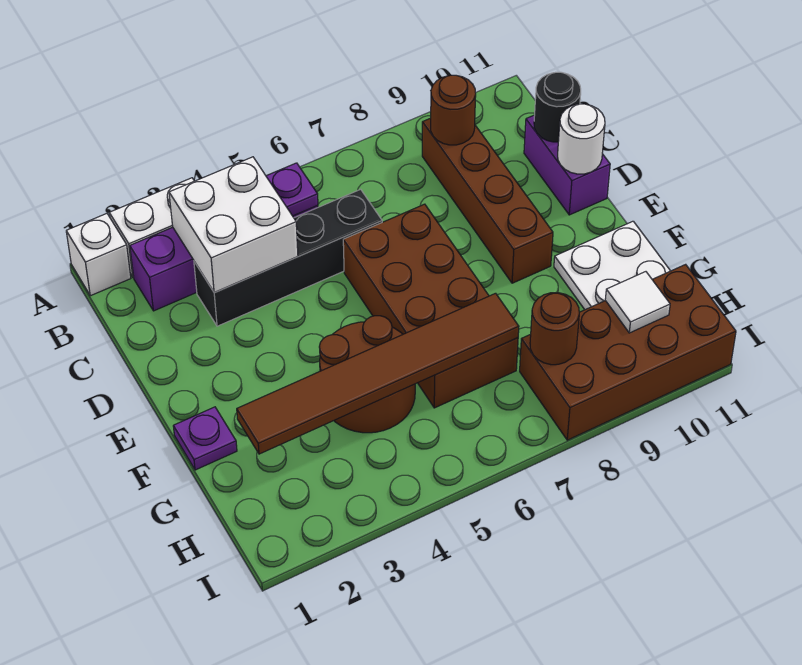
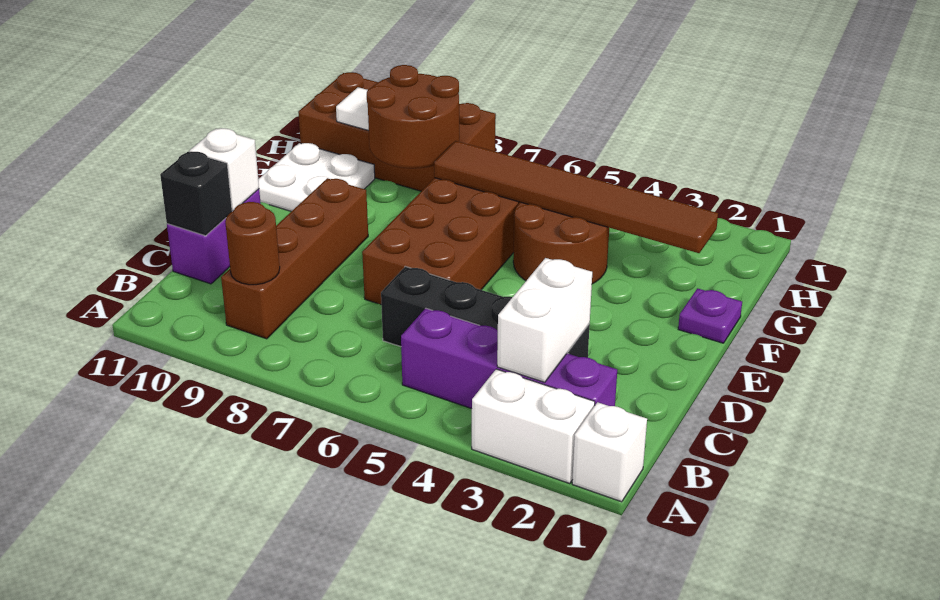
white 2x2 brick [169,157,298,293] -> white 1x2 brick [497,258,592,382]
purple 1x1 plate [266,163,318,216] -> none
black 1x1 round brick [534,72,581,142] -> black 1x1 brick [160,152,232,236]
white 1x1 round brick [558,104,605,174] -> white 1x1 brick [189,128,259,211]
brown 1x1 round brick [530,293,579,365] -> brown 2x2 round brick [367,65,459,168]

